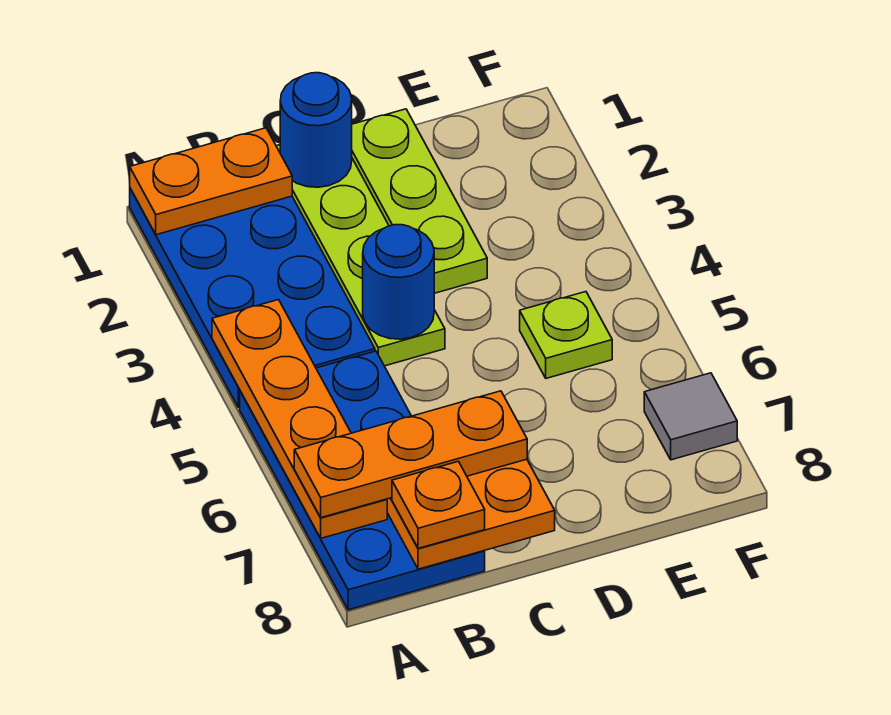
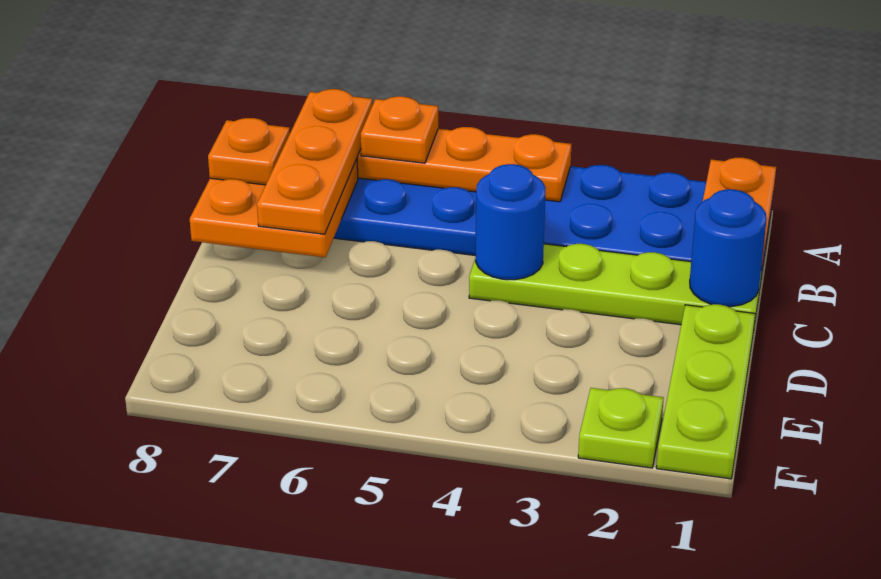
none -> orange 1x1 plate [361,96,438,163]
lime 1x3 plate [352,109,487,293] -> lime 1x3 plate turned to [656,304,755,479]
lime 1x1 plate [520,292,612,378] -> lime 1x1 plate moved to [578,388,664,468]
grey 1x1 tile [644,373,737,460] -> none

